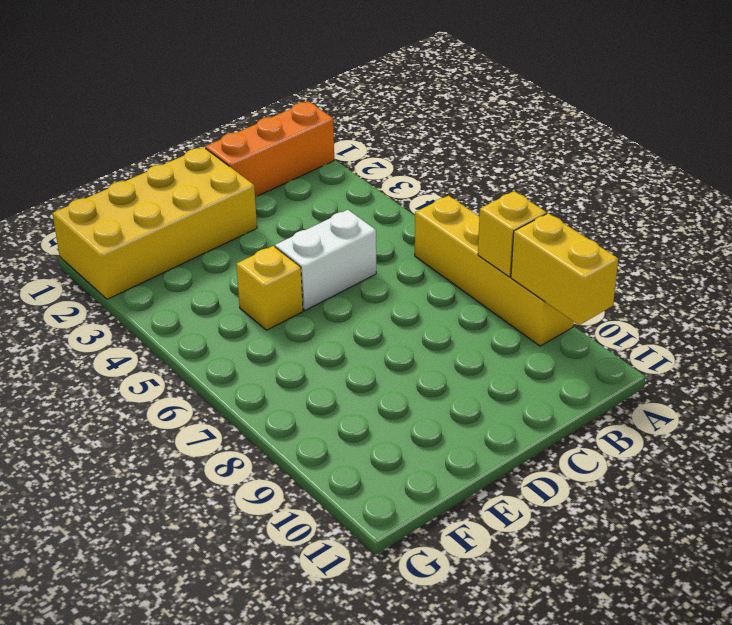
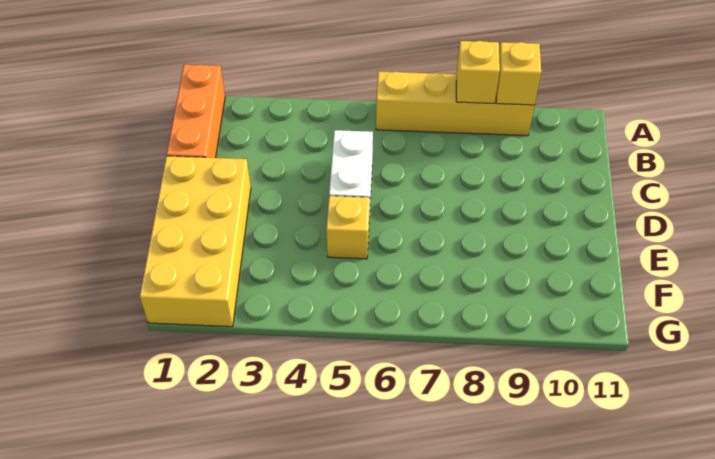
yellow 1x2 brick [511,213,618,325] -> yellow 1x1 brick [496,42,541,105]

